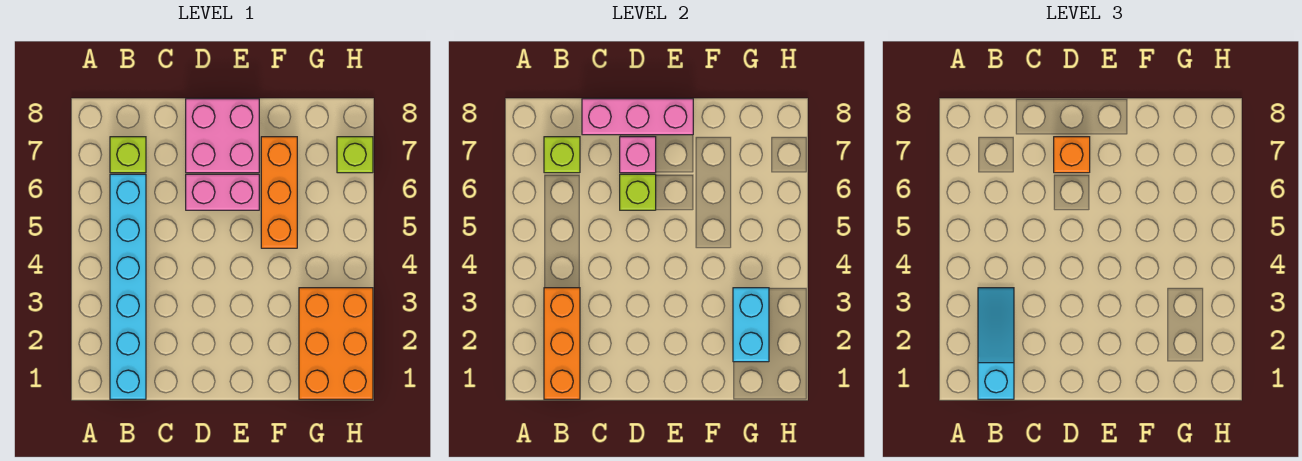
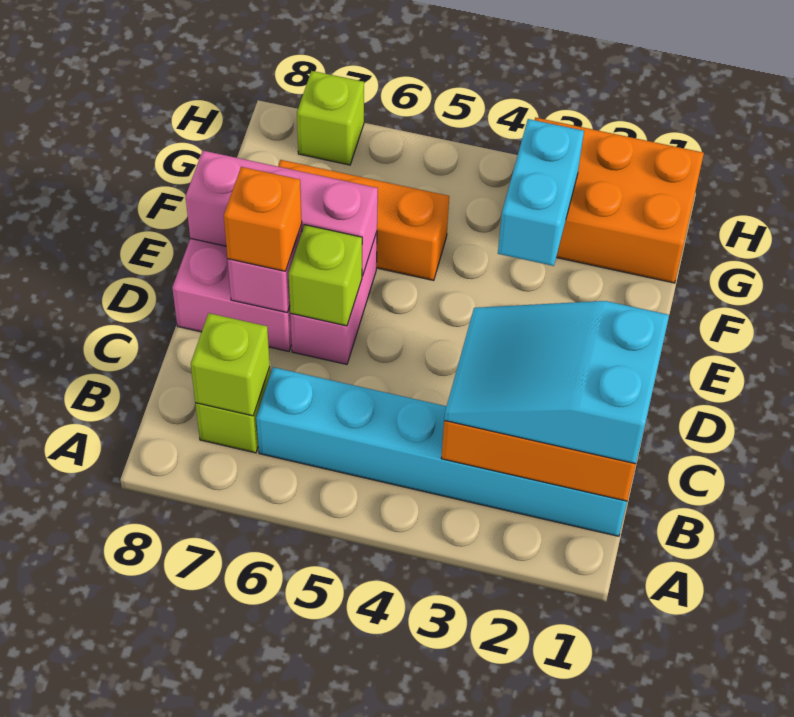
cyan 1x3 slope [978,288,1014,399] -> cyan 2x3 slope [444,301,669,464]
pink 1x3 brick [582,99,693,135] -> pink 1x3 brick turned to [186,151,378,276]
cyan 1x2 brick [733,288,769,362] -> cyan 1x2 brick turned to [498,119,584,266]

